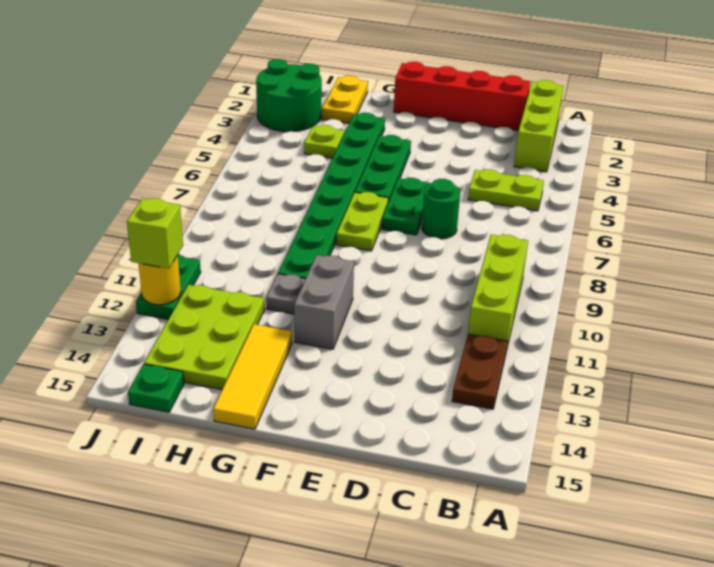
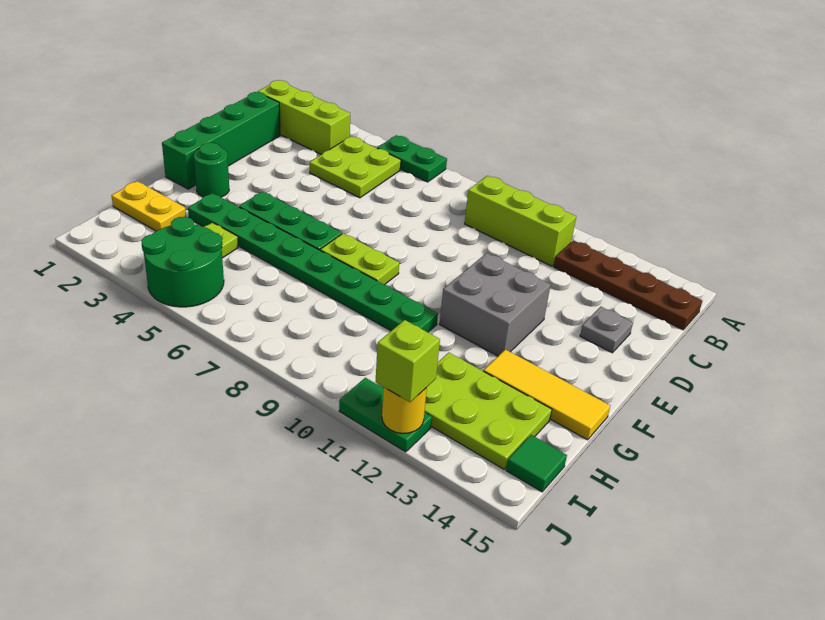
lime 1x2 plate [468,169,544,211] -> lime 2x2 plate [310,136,401,198]
brown 1x2 plate [452,334,508,409] -> brown 1x4 plate [554,240,702,330]
red 1x4 brick [394,62,530,131] -> green 1x4 brick [162,92,280,189]
green 1x1 round brick [422,179,460,239] -> green 1x1 round brick moved to [194,143,229,197]
green 1x2 plate [382,178,430,235] -> green 1x2 plate moved to [377,135,447,182]
grey 1x2 brick [294,255,354,349] -> grey 2x2 brick [440,253,551,356]
grey 1x1 plate [266,274,305,314] -> grey 1x1 plate moved to [580,307,633,353]
green 2x2 round brick [256,59,322,132] -> green 2x2 round brick moved to [142,217,224,307]
green 1x1 plate [128,364,184,412] -> green 1x1 tile [506,435,567,492]

